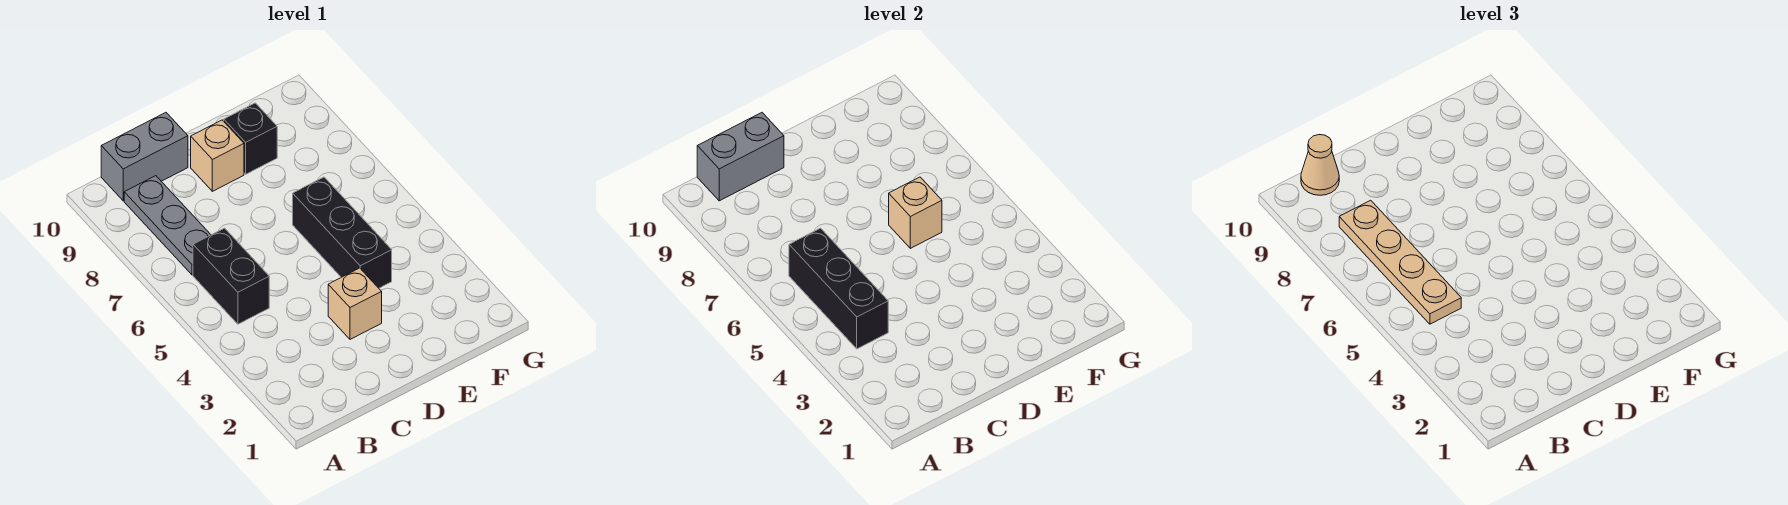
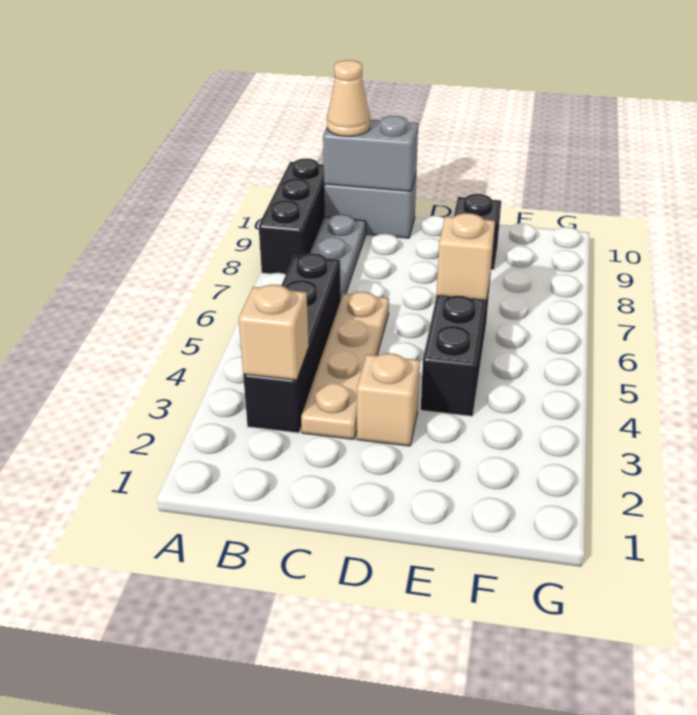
black 1x3 brick [789,228,888,349] -> black 1x3 brick moved to [259,158,325,274]
black 1x2 brick [193,228,269,324] -> black 1x4 brick [243,253,341,433]
tan 1x4 plate [1339,200,1461,324] -> tan 1x4 plate moved to [301,292,389,439]
tan 1x1 brick [191,120,244,191] -> tan 1x1 brick moved to [239,285,309,380]

